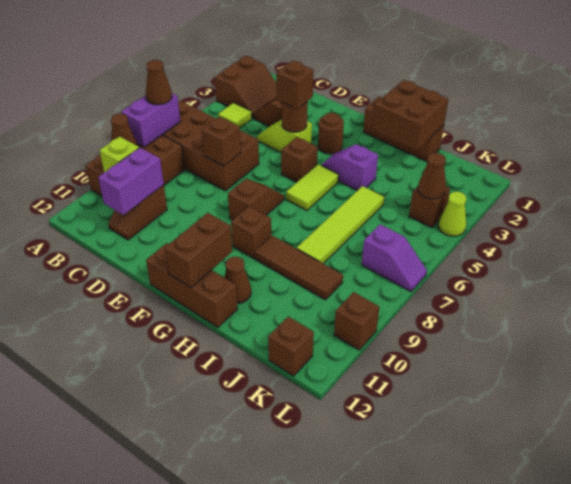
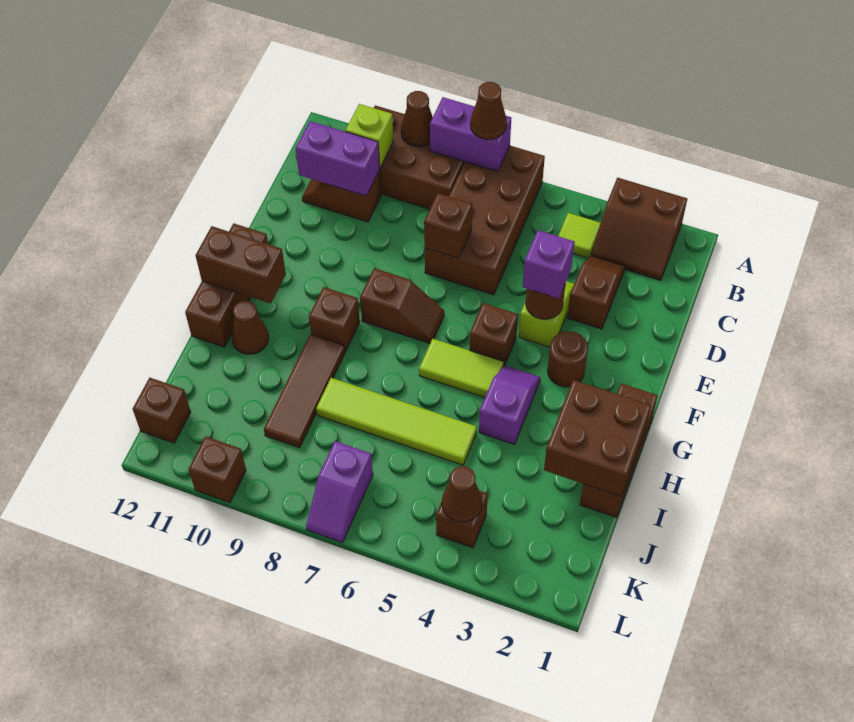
brown 1x1 brick [276,61,314,109] -> purple 1x1 brick [523,230,575,299]
lime 1x1 cone [438,192,467,236] -> none

